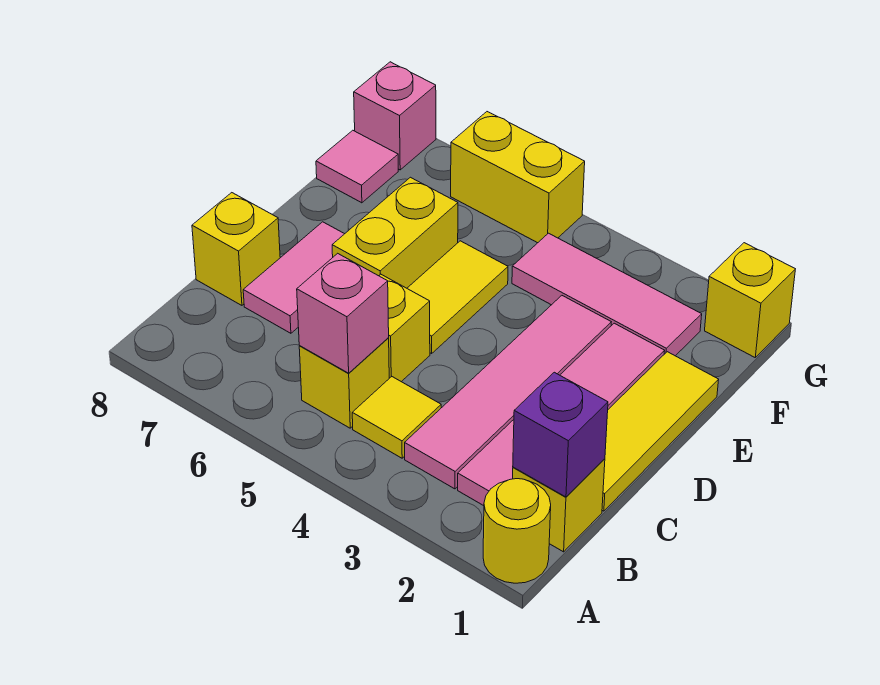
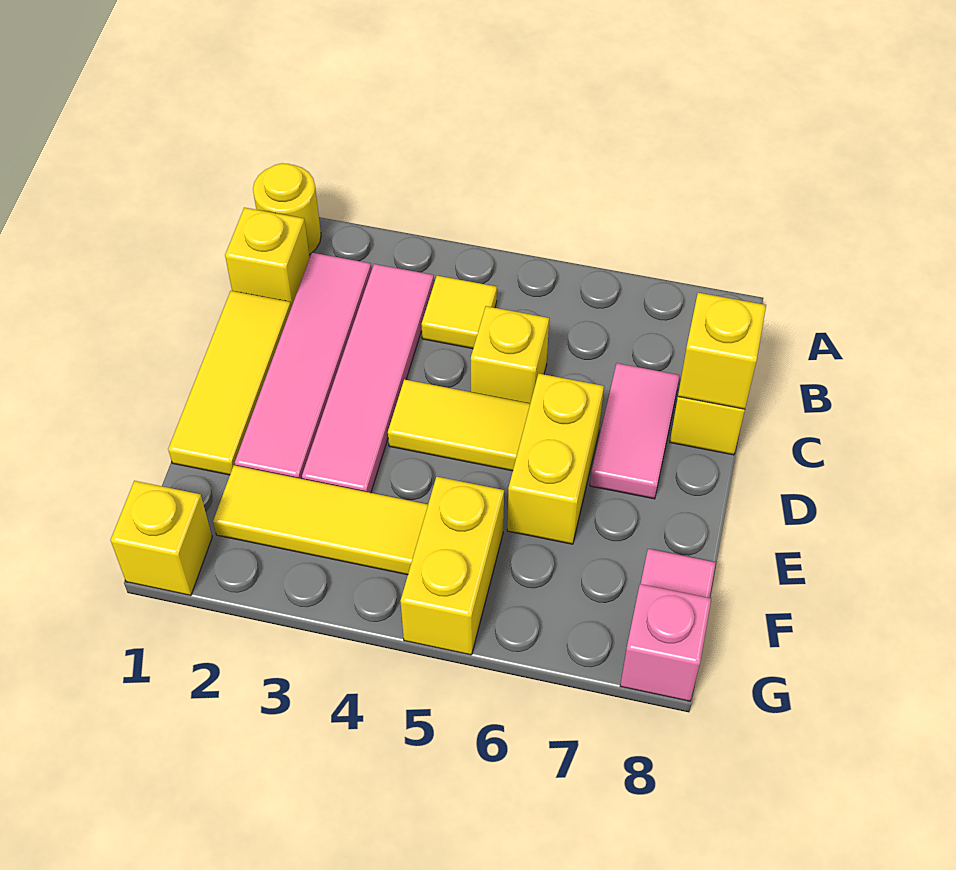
purple 1x1 brick [513,372,608,497] -> none
yellow 1x1 brick [299,338,389,428] -> yellow 1x1 brick moved to [678,293,766,409]
pink 1x1 brick [297,253,389,373] -> none
yellow 1x2 tile [407,241,508,353] -> yellow 1x2 tile turned to [388,379,530,471]
pink 1x3 tile [512,233,702,356] -> yellow 1x3 tile [213,465,428,575]
yellow 1x2 brick [451,112,585,243] -> yellow 1x2 brick turned to [401,477,504,655]

